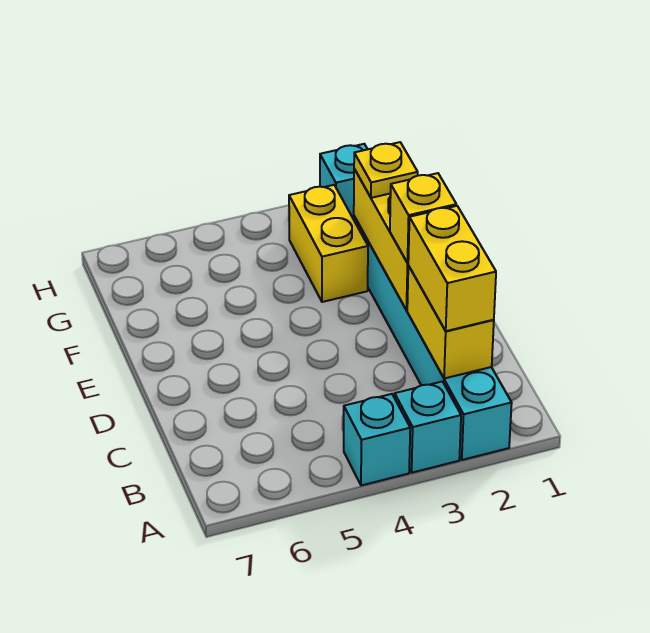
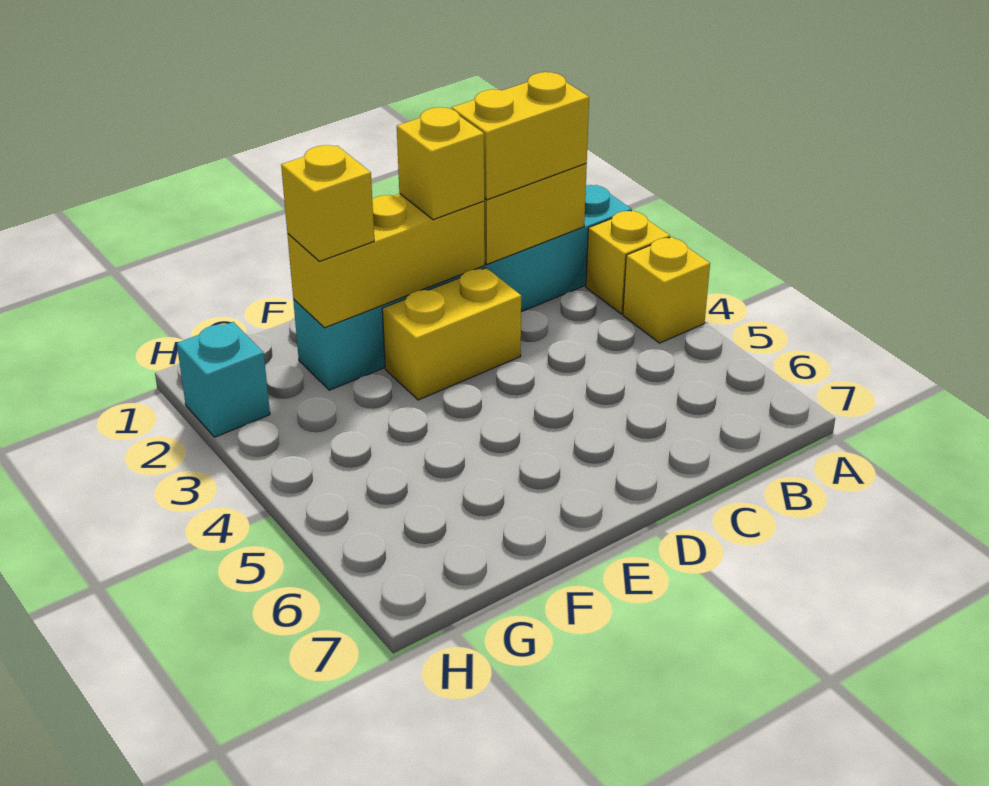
cyan 1x1 brick [395,381,461,473] -> yellow 1x1 brick [586,210,670,314]
cyan 1x1 brick [344,394,410,485] -> yellow 1x1 brick [623,237,710,343]
yellow 1x1 plate [354,142,418,198] -> yellow 1x1 brick [281,145,374,261]
yellow 1x2 brick [289,185,368,302] -> yellow 1x2 brick moved to [382,268,521,400]

